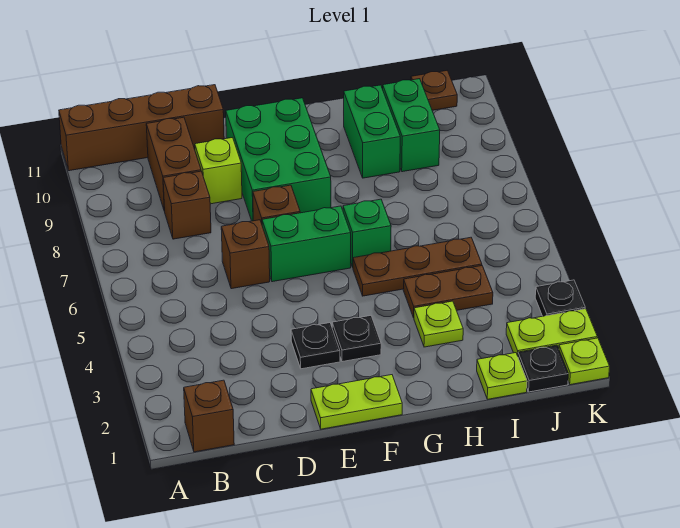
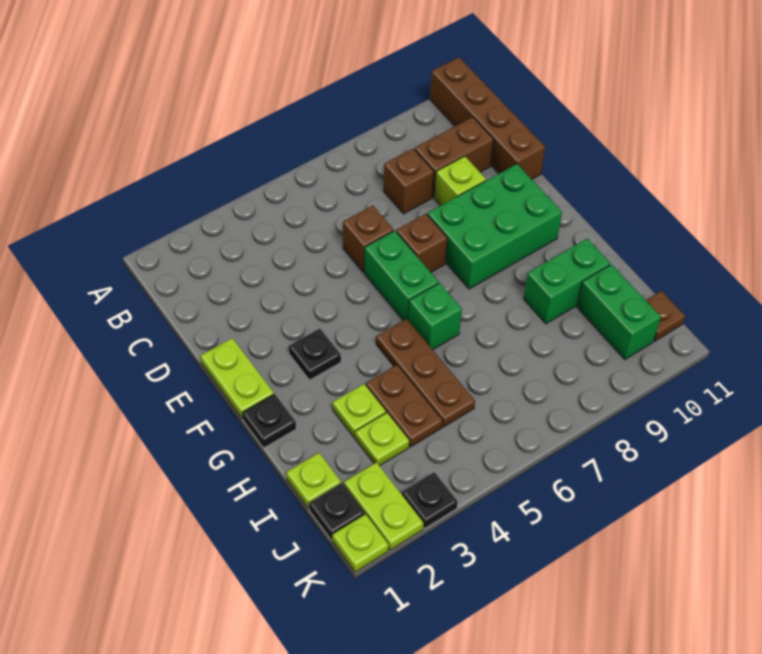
brown 1x1 brick [184,380,234,452] -> none
black 1x1 plate [291,323,340,369] -> black 1x1 plate moved to [242,394,296,448]
none -> lime 1x1 plate [355,413,409,466]
green 1x2 brick [383,79,440,172] -> green 1x2 brick turned to [577,265,661,360]

